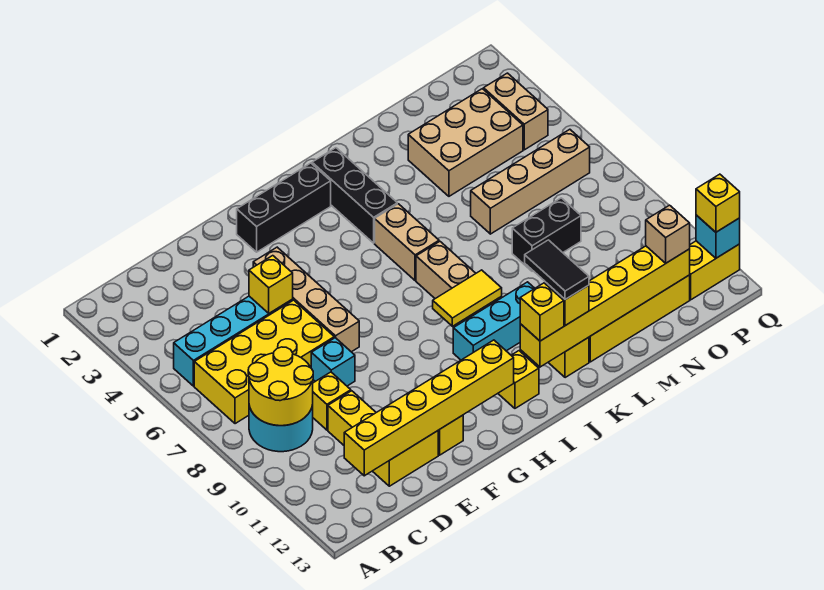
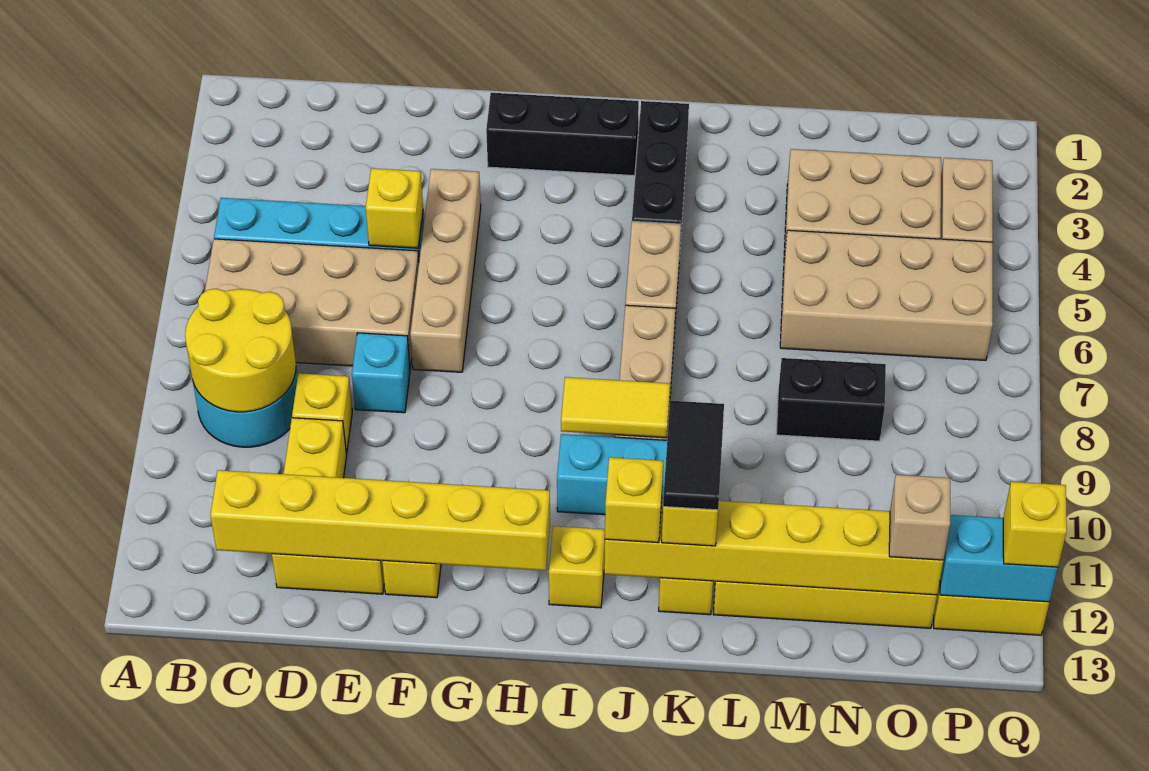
yellow 2x4 brick [194,300,334,424] -> tan 2x4 brick [205,239,419,369]
tan 1x4 brick [471,129,590,234] -> tan 2x4 brick [780,230,993,361]
cyan 1x1 brick [696,215,740,258] -> cyan 1x2 brick [940,515,1058,602]

